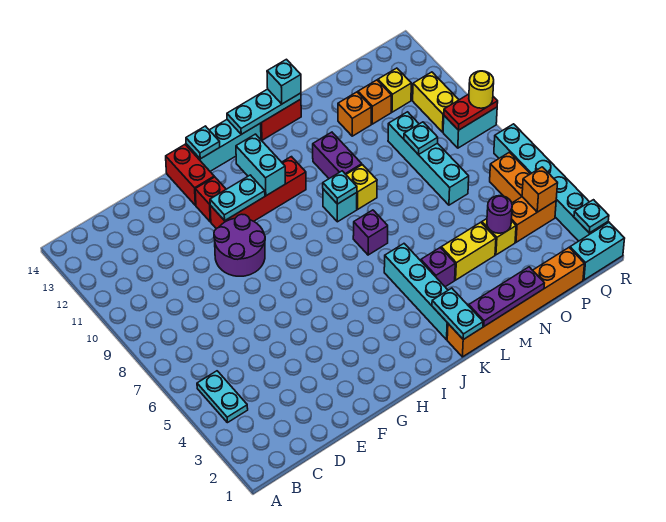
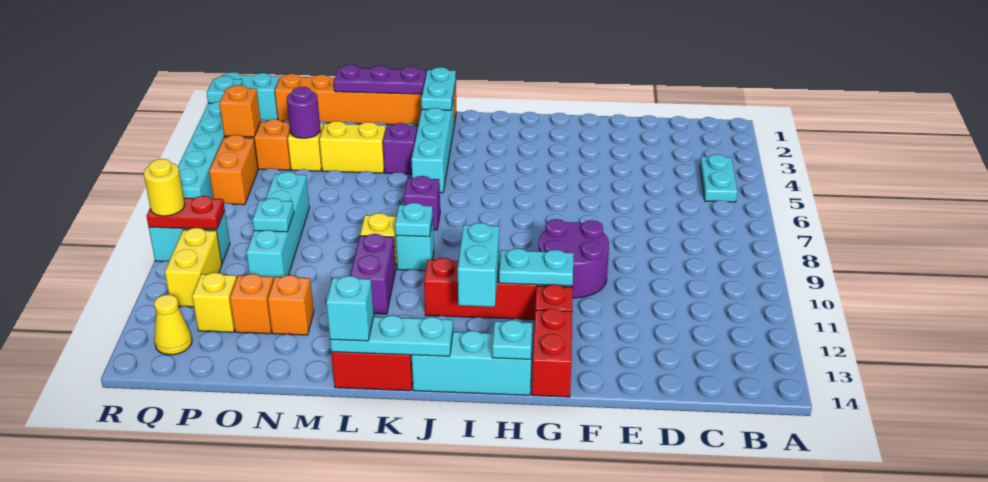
none -> yellow 1x1 cone [154,294,192,355]

